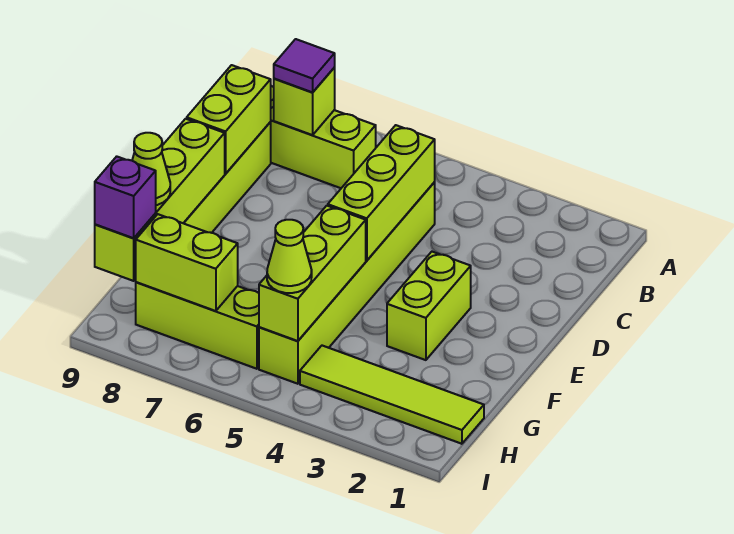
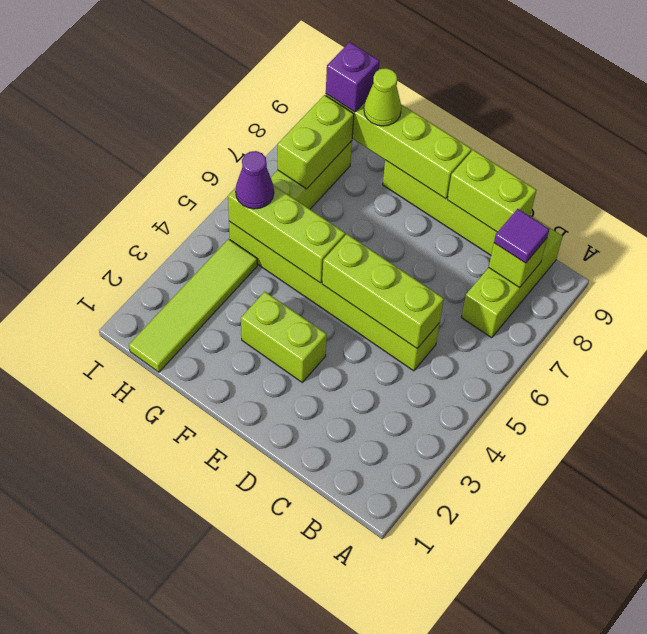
lime 1x1 cone [267,220,312,293] -> purple 1x1 cone [236,151,274,209]

